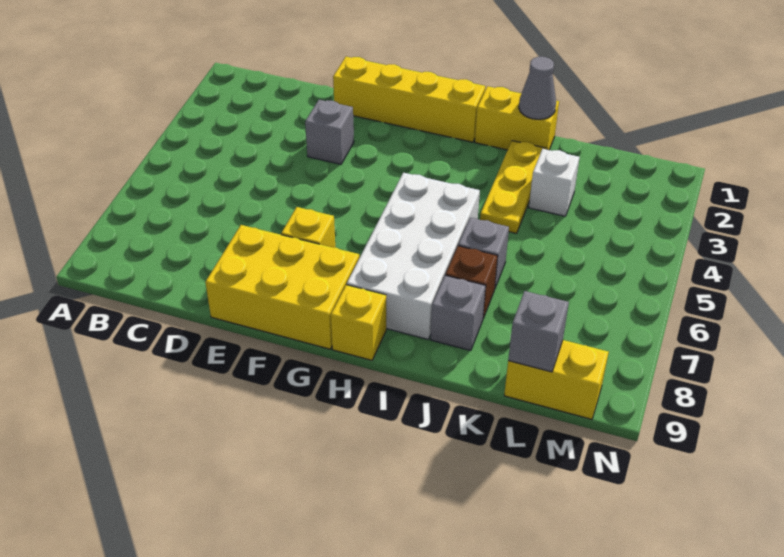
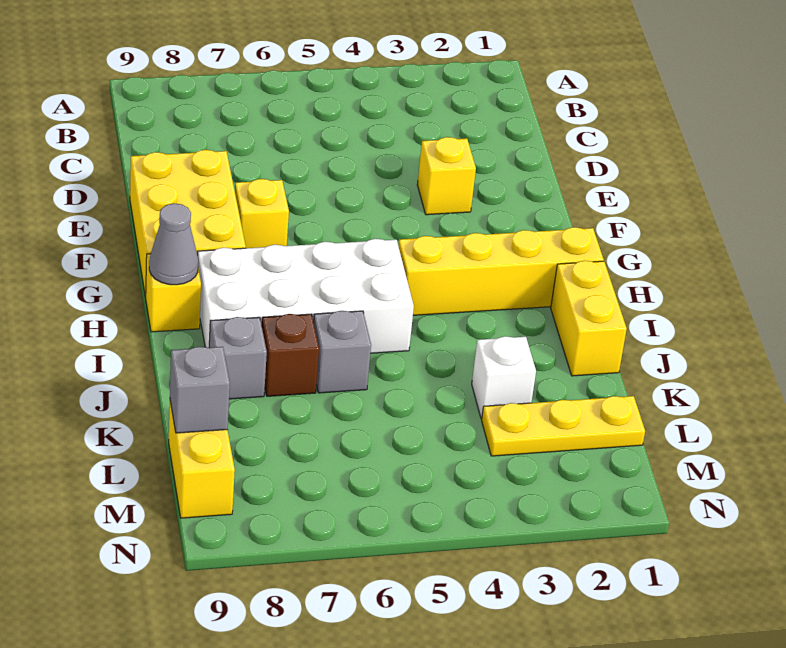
yellow 1x4 brick [333,57,485,142] -> yellow 1x4 brick turned to [398,227,604,315]
grey 1x1 brick [305,100,354,164] -> yellow 1x1 brick [417,137,476,215]
grey 1x1 cone [519,57,556,119] -> grey 1x1 cone moved to [149,203,198,285]
yellow 1x3 plate [480,141,547,234] -> yellow 1x3 plate moved to [482,396,645,456]

